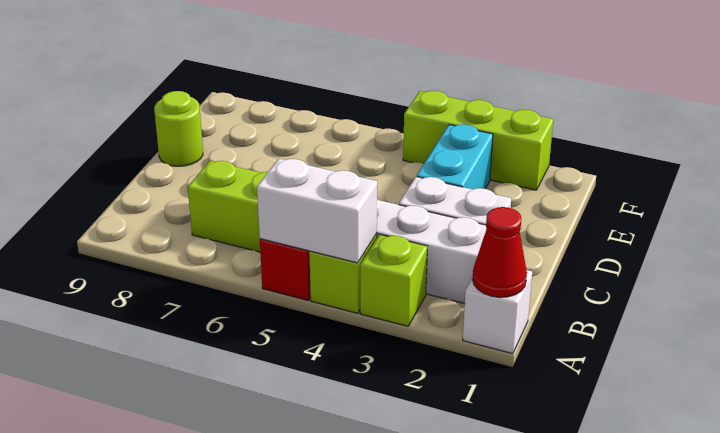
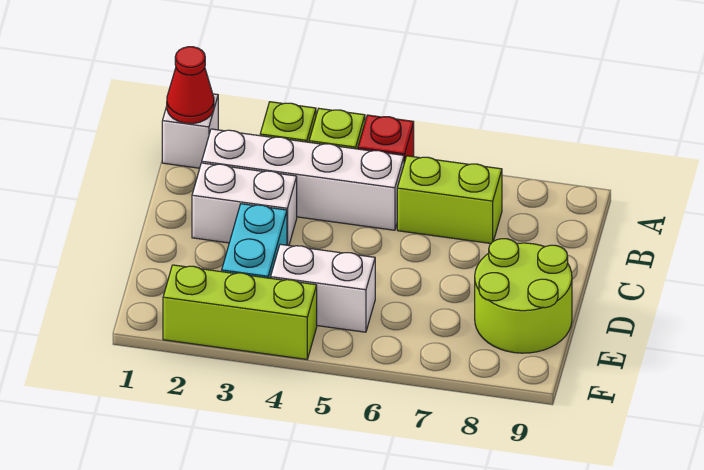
white 1x2 brick [257,159,377,263] -> white 1x2 brick moved to [271,244,375,332]
lime 1x1 round brick [154,91,203,166] -> lime 2x2 round brick [475,239,572,353]

